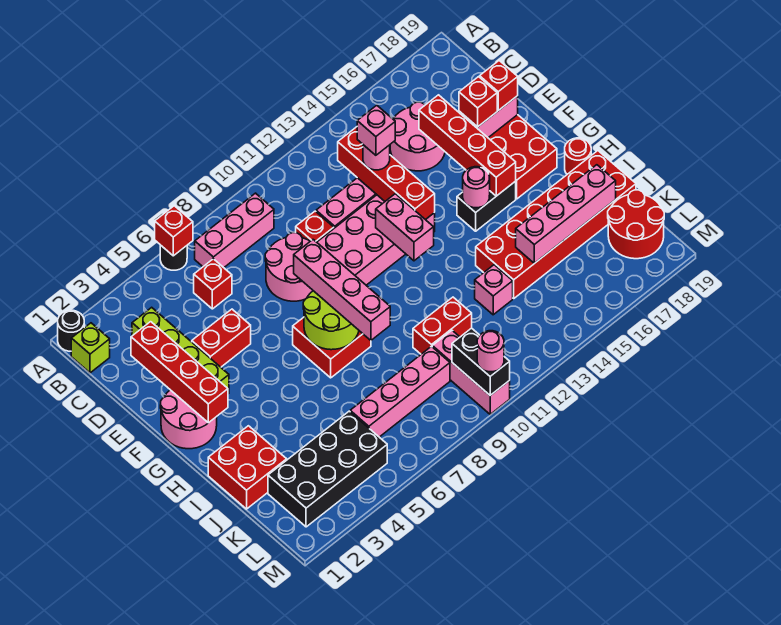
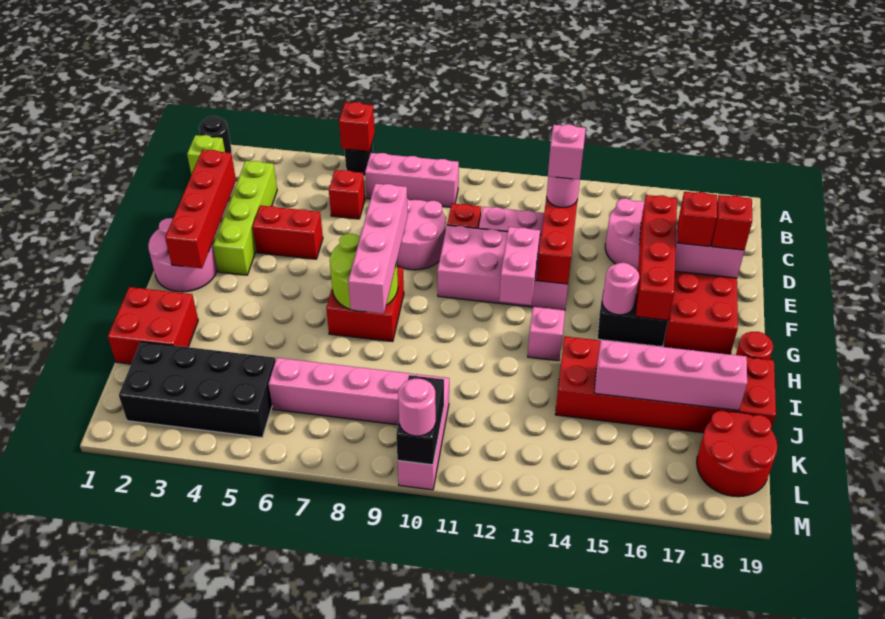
red 1x2 brick [413,297,472,354] -> none
pink 1x1 brick [475,265,513,315] -> pink 1x1 brick moved to [528,307,565,361]

